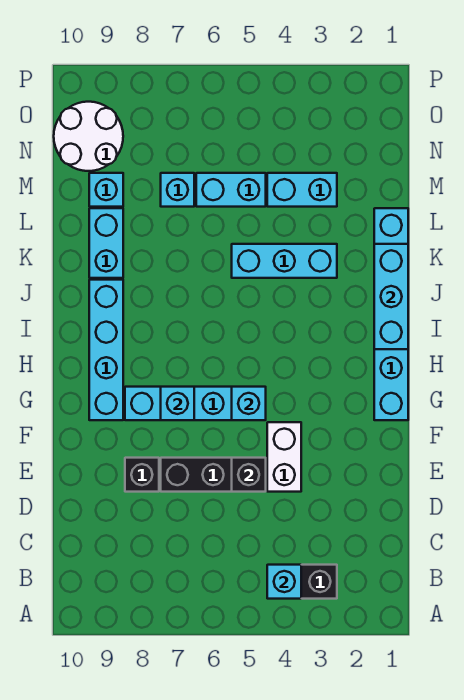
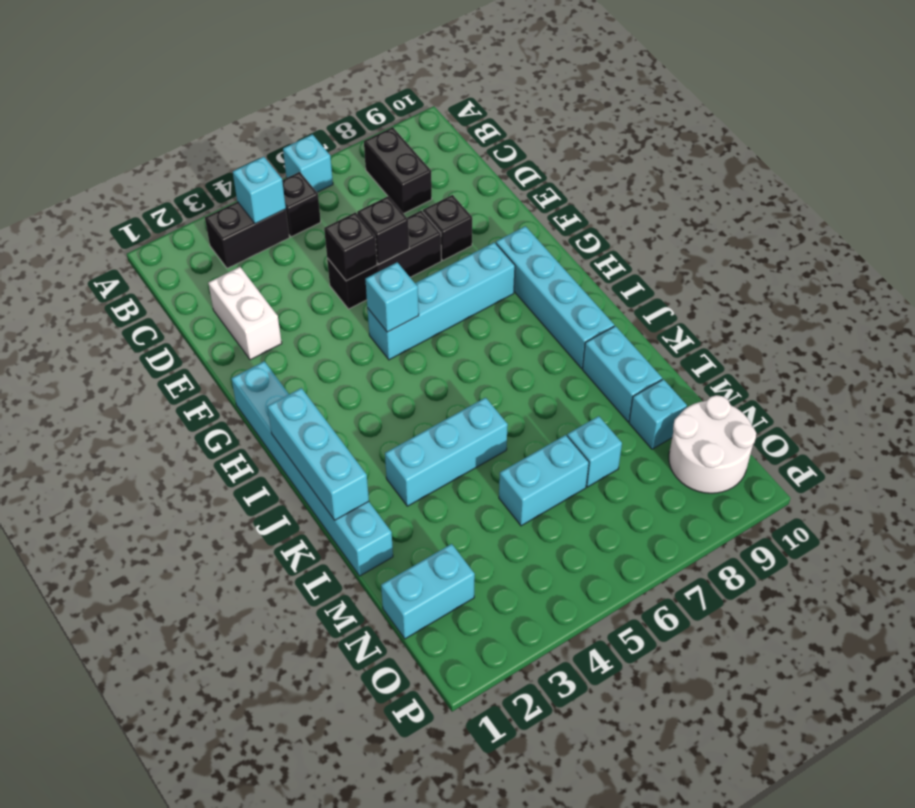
none -> black 1x1 brick [282,172,321,237]
none -> black 1x2 brick [364,127,432,214]
white 1x2 brick [267,422,301,492] -> white 1x2 brick moved to [208,267,282,360]
none -> black 1x1 brick [357,196,409,264]
cyan 1x1 brick [161,387,194,420] -> cyan 1x1 brick moved to [283,134,333,192]
cyan 1x2 brick [267,173,337,207] -> cyan 1x2 brick moved to [381,544,475,639]

